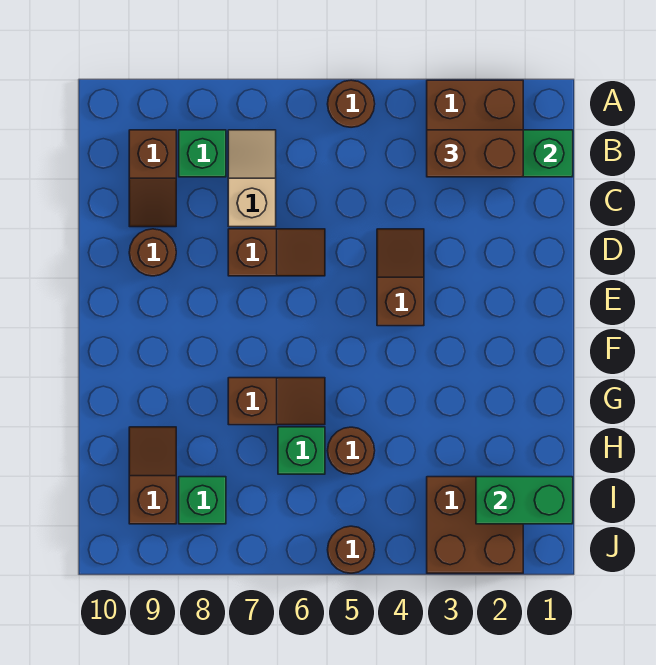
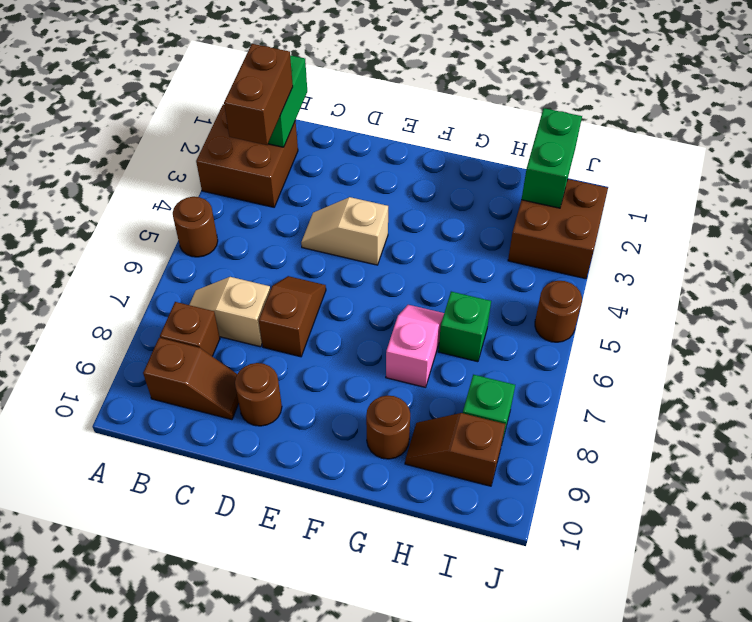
green 1x1 brick [179,130,226,177] -> brown 1x1 brick [160,302,220,356]
brown 1x2 slope [377,229,424,326] -> tan 1x2 slope [301,197,388,265]
brown 1x2 slope [228,378,325,425] -> pink 1x2 slope [386,305,444,387]
brown 1x1 round brick [327,427,375,474] -> brown 1x1 round brick moved to [366,396,410,459]

